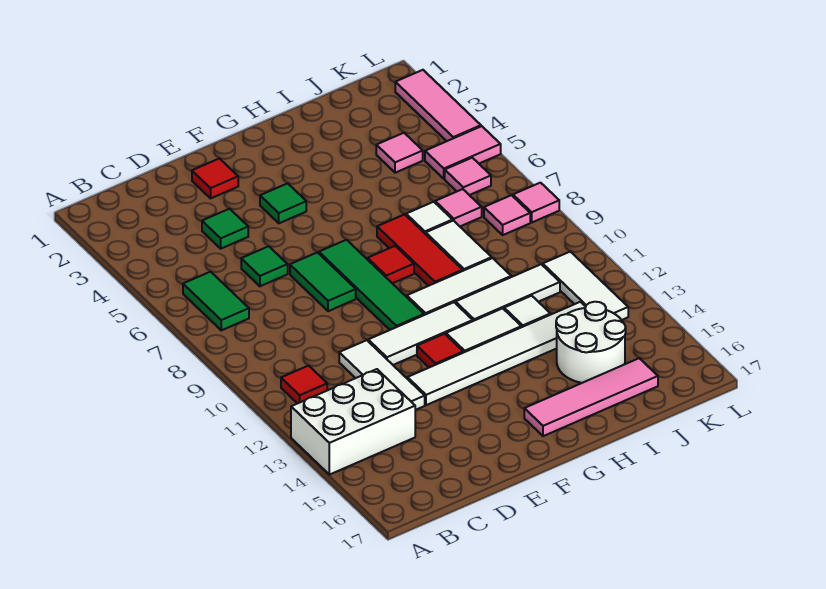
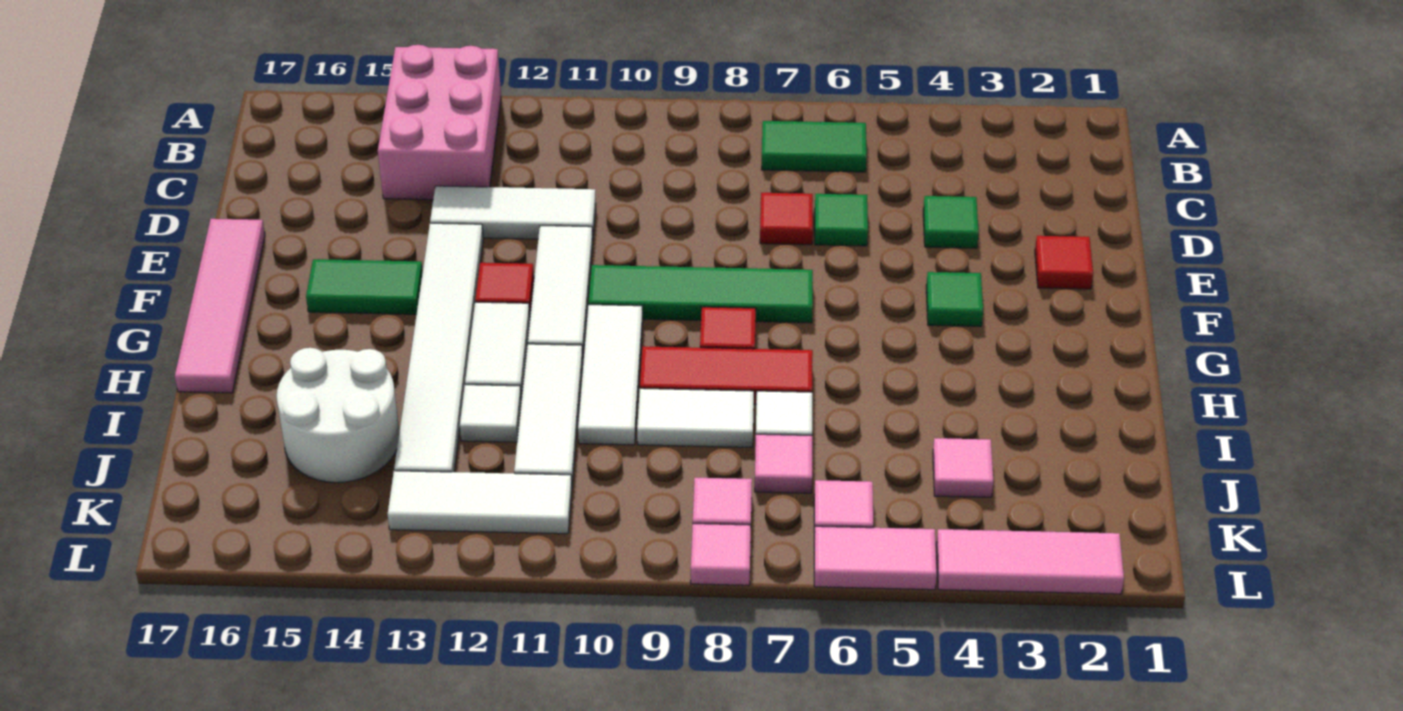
white 2x3 brick [291,369,415,475] -> pink 2x3 brick [378,45,501,200]
red 1x1 tile [281,366,327,404] -> red 1x1 tile moved to [760,193,813,245]
green 1x2 tile [290,252,356,311] -> green 1x2 tile moved to [306,259,423,314]
pink 1x4 tile [524,358,658,436] -> pink 1x4 tile moved to [175,219,265,393]
pink 1x2 tile [425,126,501,179] -> pink 1x2 tile turned to [814,526,937,590]

